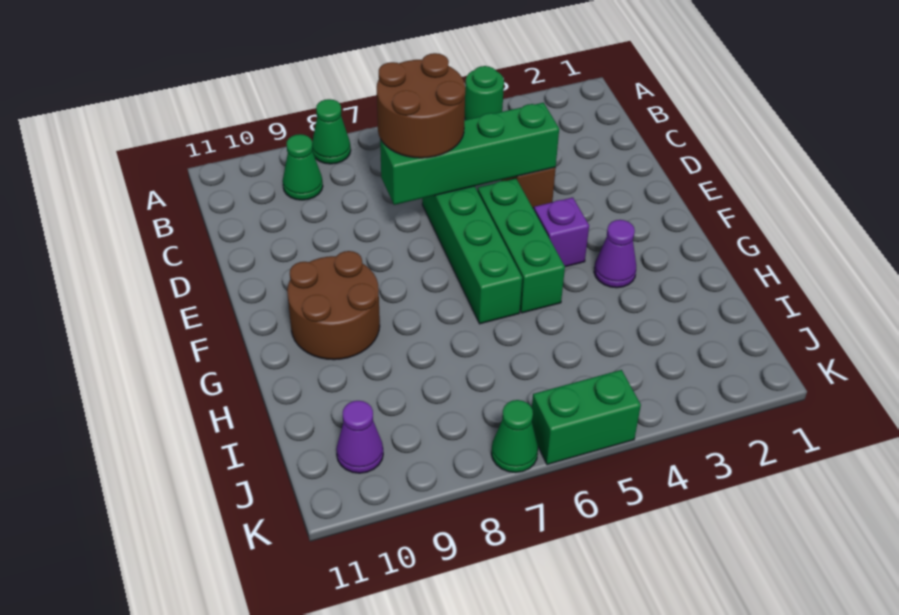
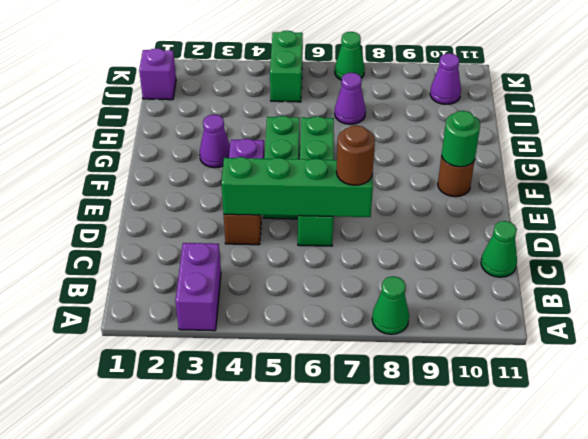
none -> purple 1x2 brick [175,243,221,331]
green 1x1 round brick [465,66,504,120] -> green 1x1 round brick moved to [442,111,480,167]
green 1x1 cone [283,134,323,200] -> green 1x1 cone moved to [481,221,517,277]
brown 2x2 round brick [377,53,465,158] -> brown 1x1 round brick [336,125,375,185]
brown 2x2 round brick [287,251,380,360] -> brown 1x1 round brick [438,155,475,197]
none -> purple 1x1 cone [335,73,366,124]
none -> purple 1x1 brick [139,48,176,100]
green 1x2 brick [532,370,641,465] -> green 1x2 brick turned to [270,31,303,102]

